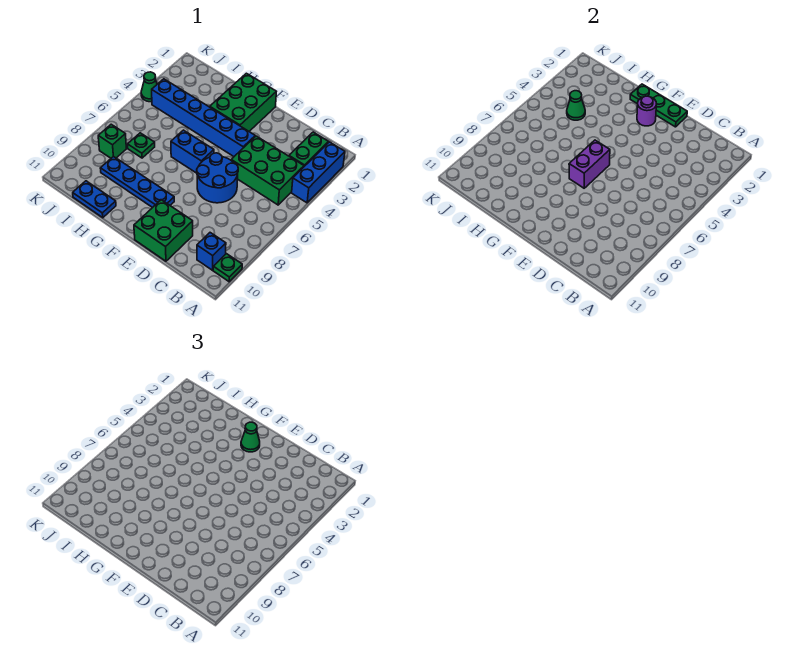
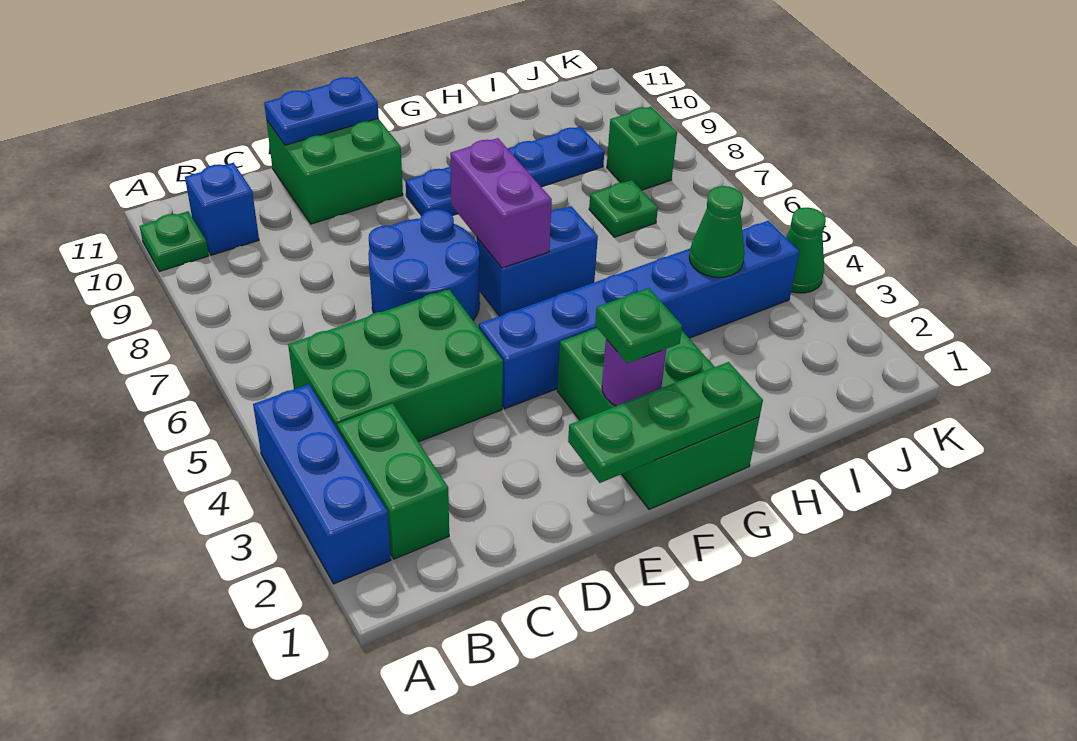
green 1x1 cone [241,422,260,452] -> green 1x1 plate [595,288,682,364]
blue 1x2 plate [73,181,116,218] -> blue 1x2 plate moved to [264,77,379,145]

